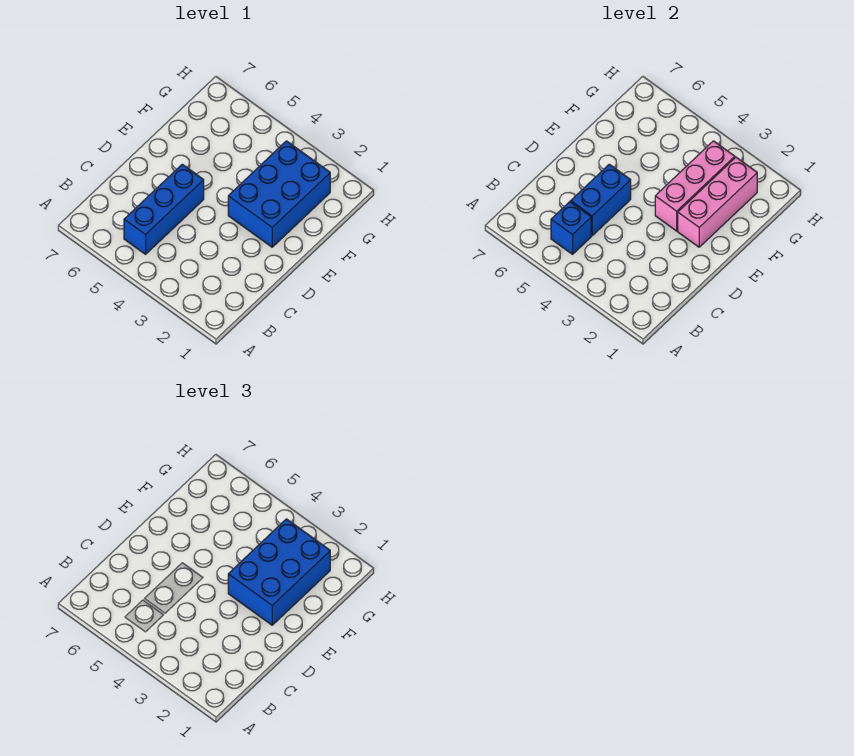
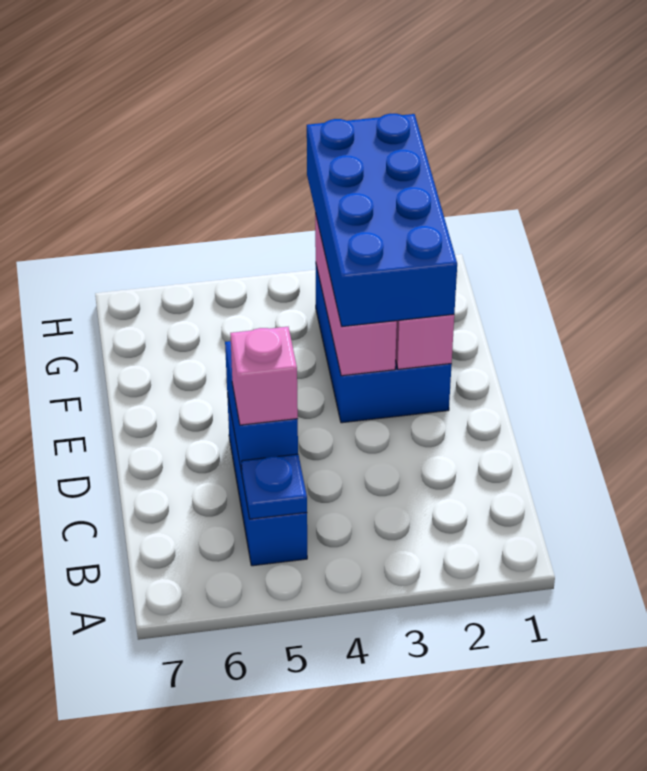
blue 1x1 brick [551,202,591,254] -> blue 1x1 plate [242,454,307,519]
none -> pink 1x1 brick [230,327,298,425]
blue 2x3 brick [228,519,330,625] -> blue 2x4 brick [307,114,457,327]

